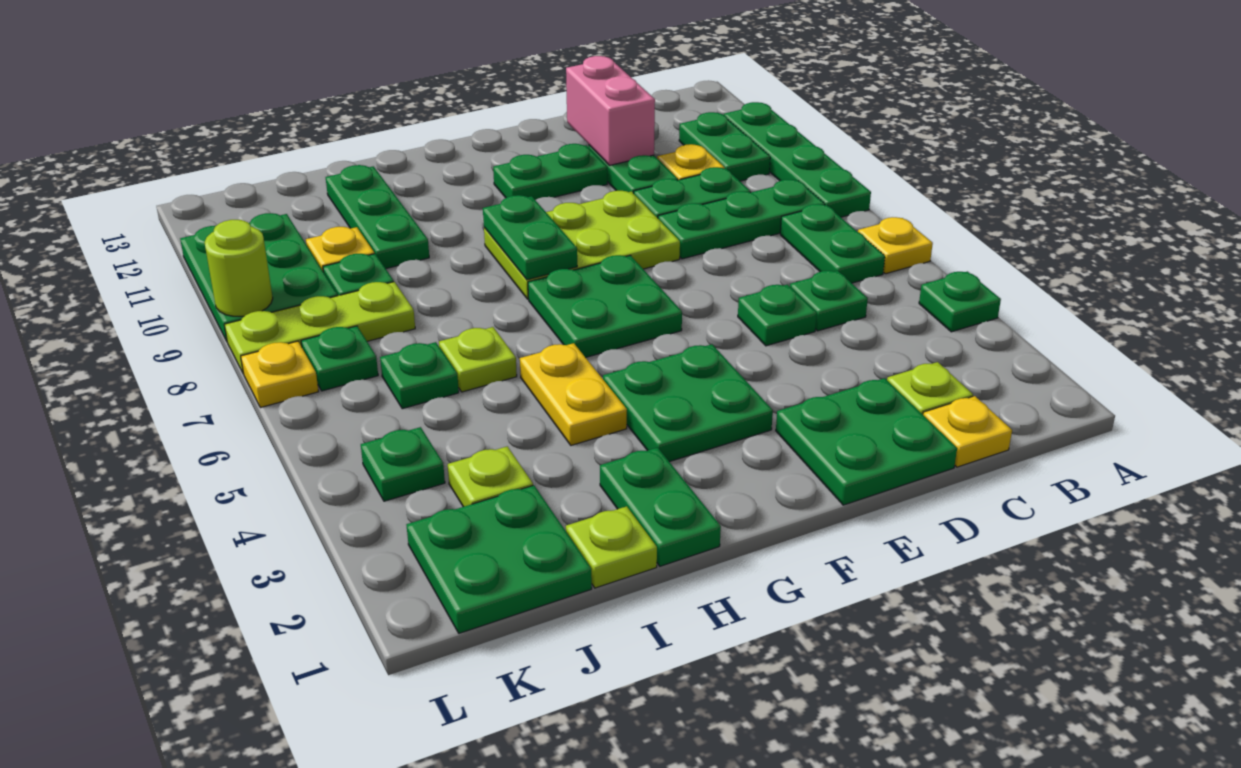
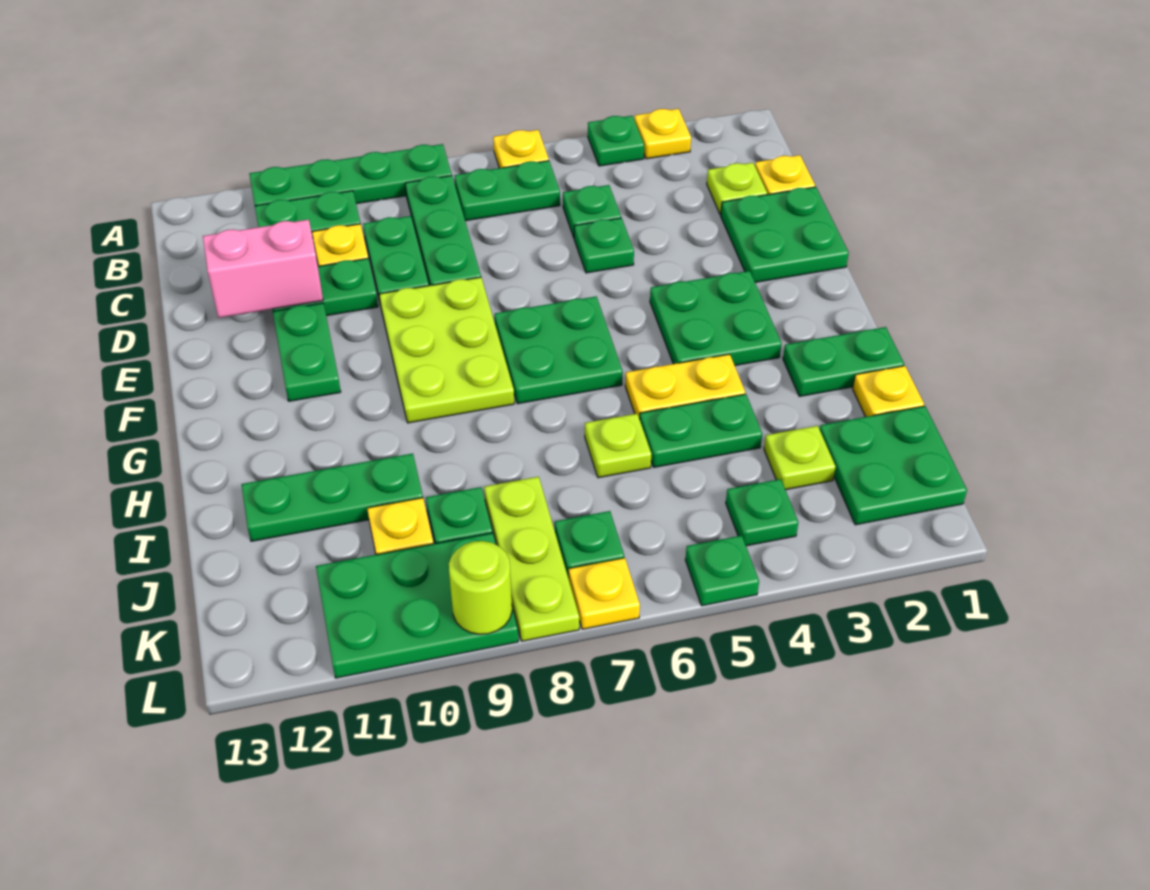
none -> yellow 1x1 plate [634,109,691,159]
green 1x2 plate [483,195,577,280] -> green 1x2 plate moved to [640,394,762,467]
lime 1x1 plate [566,506,657,588] -> yellow 1x1 plate [853,366,924,417]
green 1x1 plate [380,342,459,409] -> green 1x1 plate moved to [685,536,759,606]

